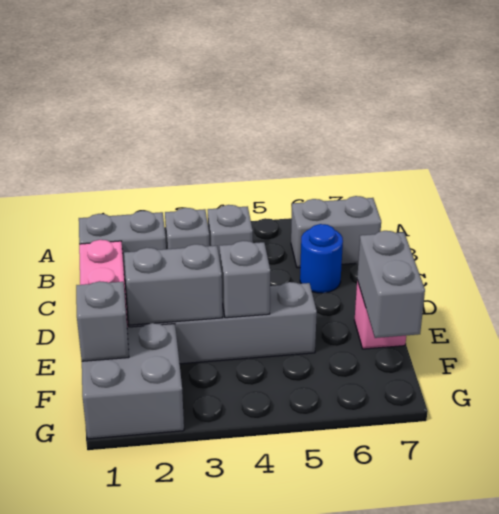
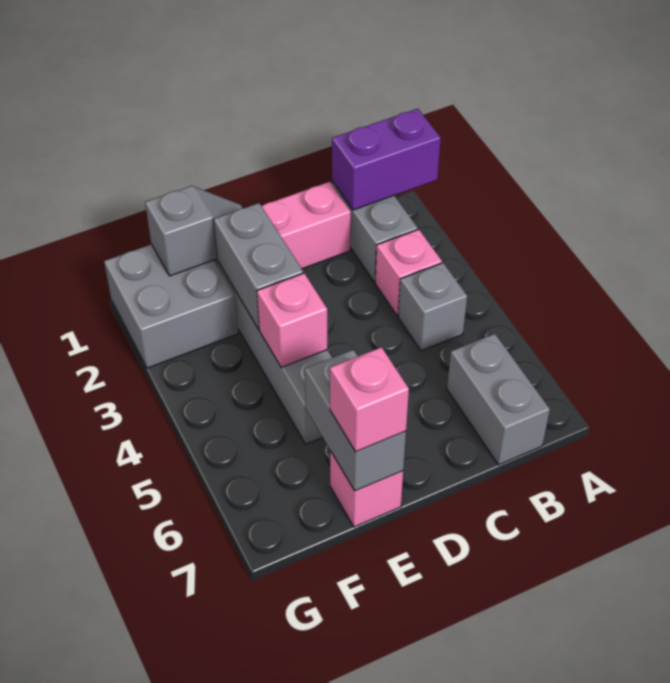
none -> purple 1x2 brick [332,109,441,210]
grey 1x1 brick [165,208,210,249] -> pink 1x1 brick [375,229,442,316]
blue 1x1 round brick [300,224,343,293] -> none
grey 1x1 brick [219,241,270,318] -> pink 1x1 brick [257,273,327,367]
grey 1x2 brick [357,231,425,338] -> grey 1x2 brick turned to [305,350,406,491]
none -> pink 1x1 brick [330,347,409,452]

